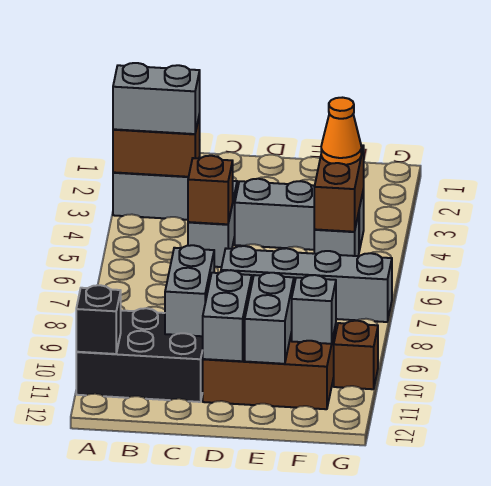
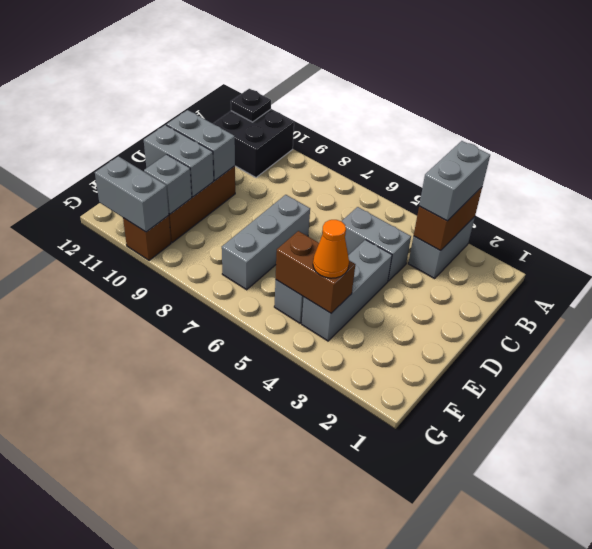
black 2x3 brick [76,308,203,402] -> black 2x2 brick [213,109,294,177]
black 1x1 brick [76,285,121,354] -> black 1x1 plate [231,89,271,122]
brown 1x1 brick [188,156,233,224] -> none
grey 1x2 brick [165,245,214,336] -> grey 1x2 brick moved to [95,156,169,232]
grey 1x4 brick [221,246,392,322] -> grey 1x3 brick [222,195,310,290]

